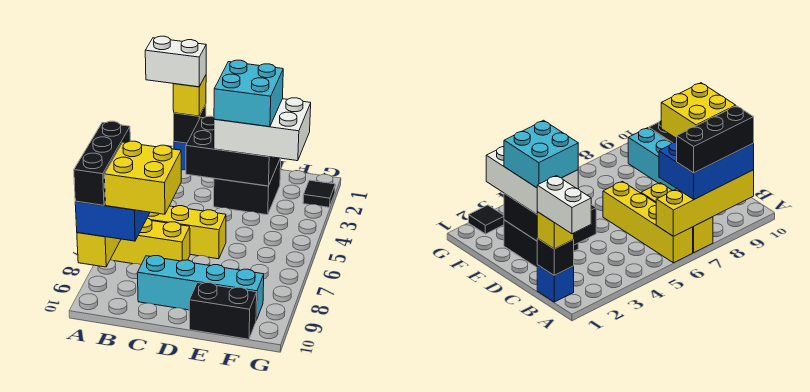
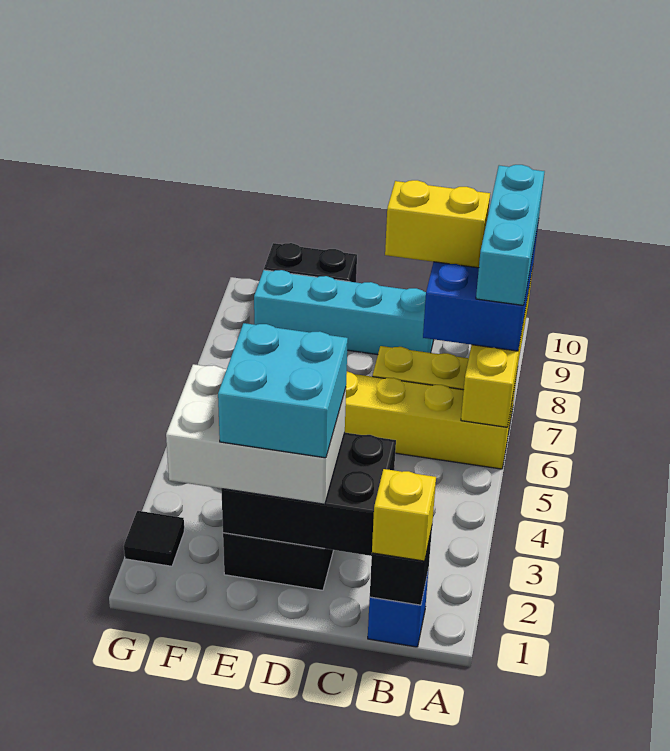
white 1x2 brick [145,36,206,87] -> none
black 1x3 brick [74,121,130,205] -> cyan 1x3 brick [476,165,545,305]
yellow 2x2 brick [104,141,181,214] -> yellow 1x2 brick [385,180,490,268]

